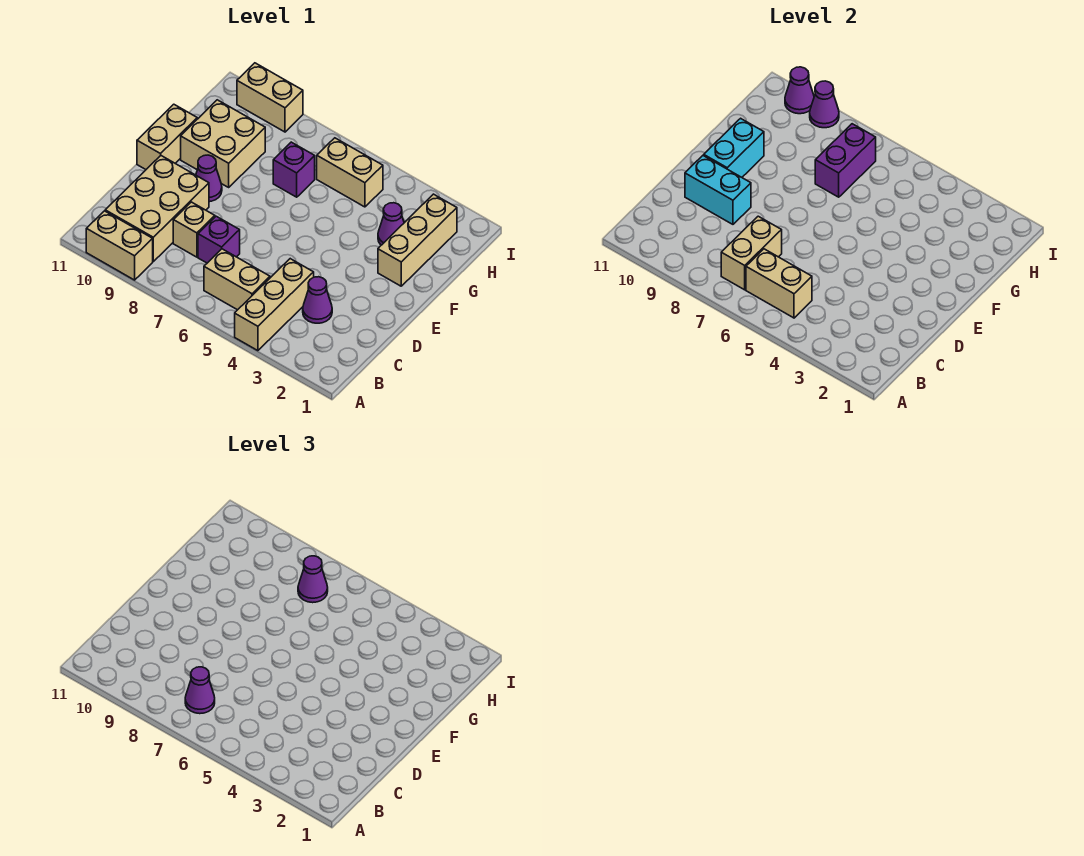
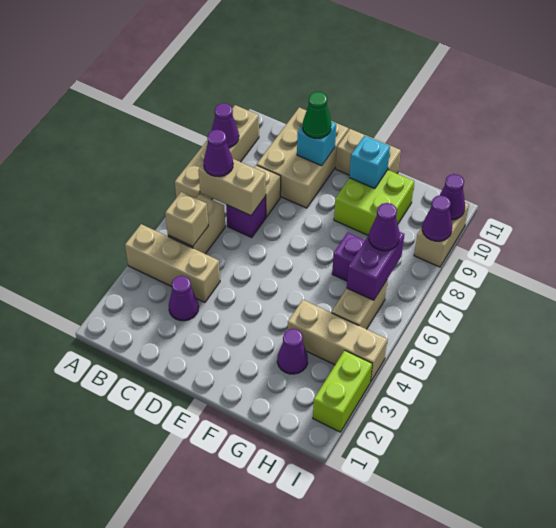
tan 1x2 brick [86,211,153,280] -> tan 1x4 brick [175,105,259,199]
tan 1x2 brick [746,249,812,318] -> tan 1x1 brick [165,192,208,247]
tan 2x3 brick [105,156,209,261] -> tan 2x3 brick turned to [257,108,349,208]
cyan 1x2 brick [685,156,751,224] -> cyan 1x1 brick [297,122,336,166]
none -> green 1x1 cone [303,92,331,138]
purple 1x1 cone [196,155,222,202] -> purple 1x1 cone moved to [211,103,239,148]
cyan 1x2 brick [704,118,764,177] -> cyan 1x1 brick [349,136,390,189]
tan 1x3 brick [378,194,457,286] -> tan 1x3 brick moved to [288,300,387,382]
tan 2x2 brick [181,100,265,187] -> lime 2x2 brick [334,170,414,235]
purple 1x2 brick [815,124,876,197] -> purple 1x2 brick turned to [347,232,404,300]
none -> lime 1x2 brick [313,350,372,432]

